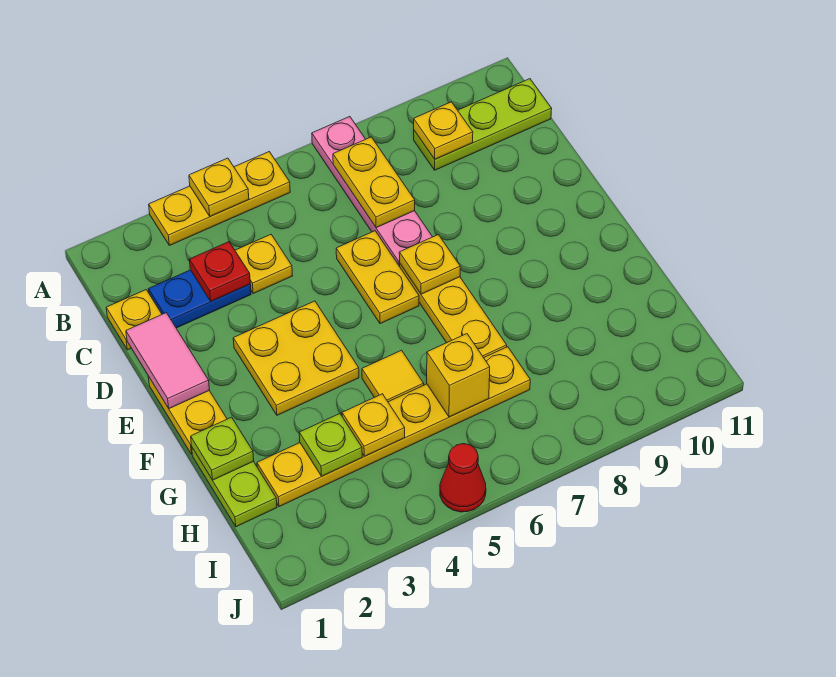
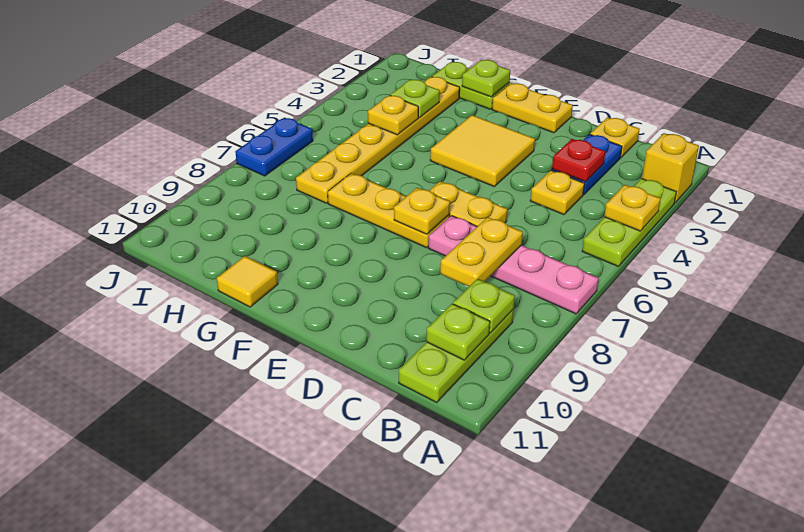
yellow 1x3 plate [149,152,290,246] -> lime 1x3 plate [582,178,676,267]
yellow 1x2 plate [333,137,415,228] -> yellow 1x2 plate turned to [440,217,523,287]
yellow 1x1 plate [414,102,473,159] -> lime 1x1 plate [453,279,515,333]
none -> lime 1x1 plate [426,304,490,360]
pink 1x2 tile [126,313,209,409] -> none
yellow 2x2 plate [233,301,359,415] -> yellow 2x2 tile [430,115,535,186]
yellow 1x1 tile [362,350,424,402] -> yellow 1x1 tile moved to [217,256,278,307]
yellow 1x1 brick [427,334,490,417] -> yellow 1x1 brick moved to [642,133,699,203]
red 1x1 cone [440,444,486,512] -> none
none -> blue 1x2 plate [235,118,313,176]

